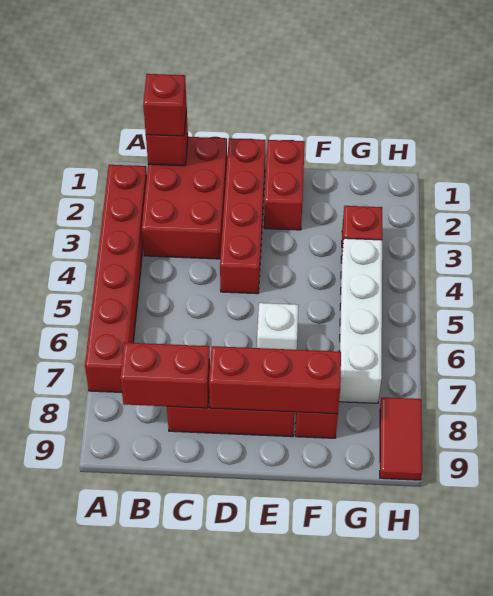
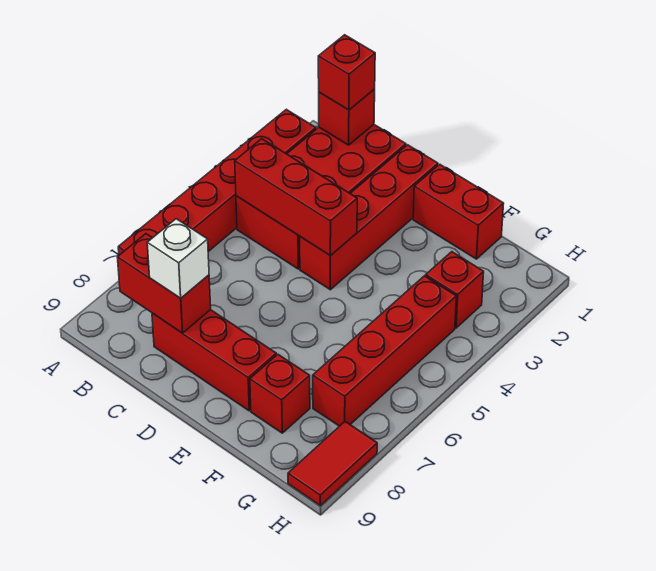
red 2x3 brick [142,137,227,259] -> red 2x4 brick [236,125,406,269]
red 1x3 brick [209,346,341,414] -> red 1x3 brick moved to [235,139,357,256]
red 1x2 brick [264,140,305,230] -> red 1x2 brick turned to [413,164,504,259]
white 1x1 brick [257,303,299,350] -> white 1x1 brick moved to [147,219,209,298]
white 1x4 brick [339,238,382,403] -> red 1x4 brick [313,276,456,426]

